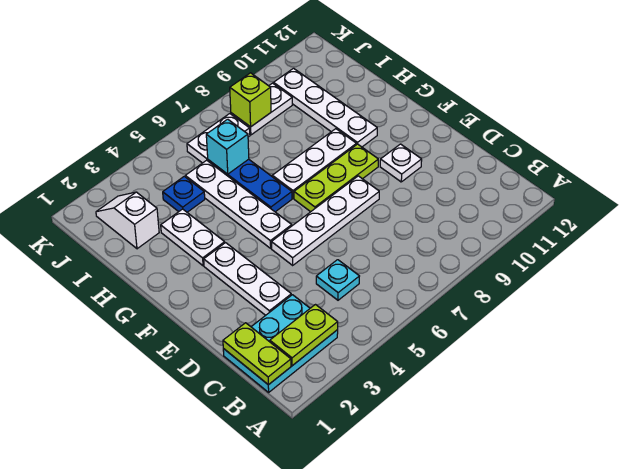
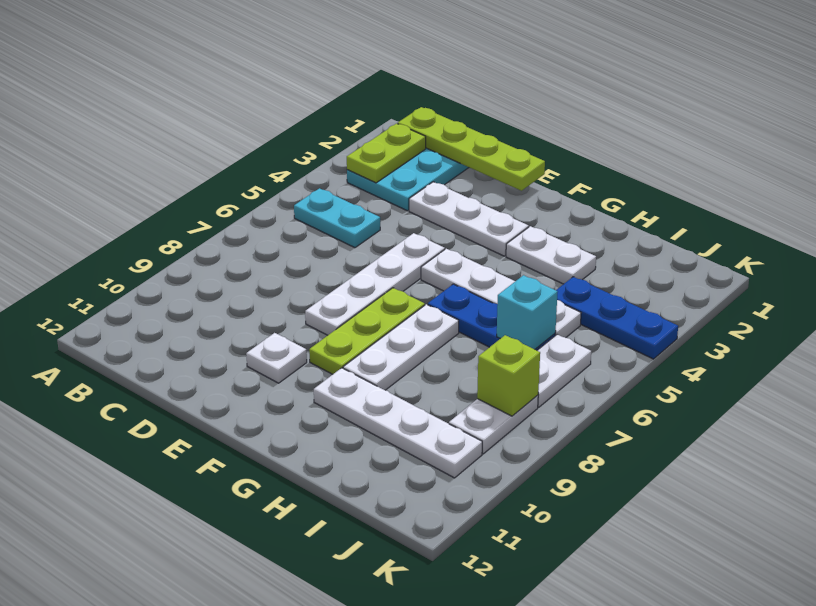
lime 1x2 plate [223,323,291,385] -> lime 1x4 plate [398,107,545,191]
cyan 1x1 plate [316,260,359,300] -> cyan 1x2 plate [294,188,380,248]
white 1x2 slope [96,192,159,249] -> none
blue 1x1 plate [163,176,205,212] -> blue 1x3 plate [556,277,678,359]

